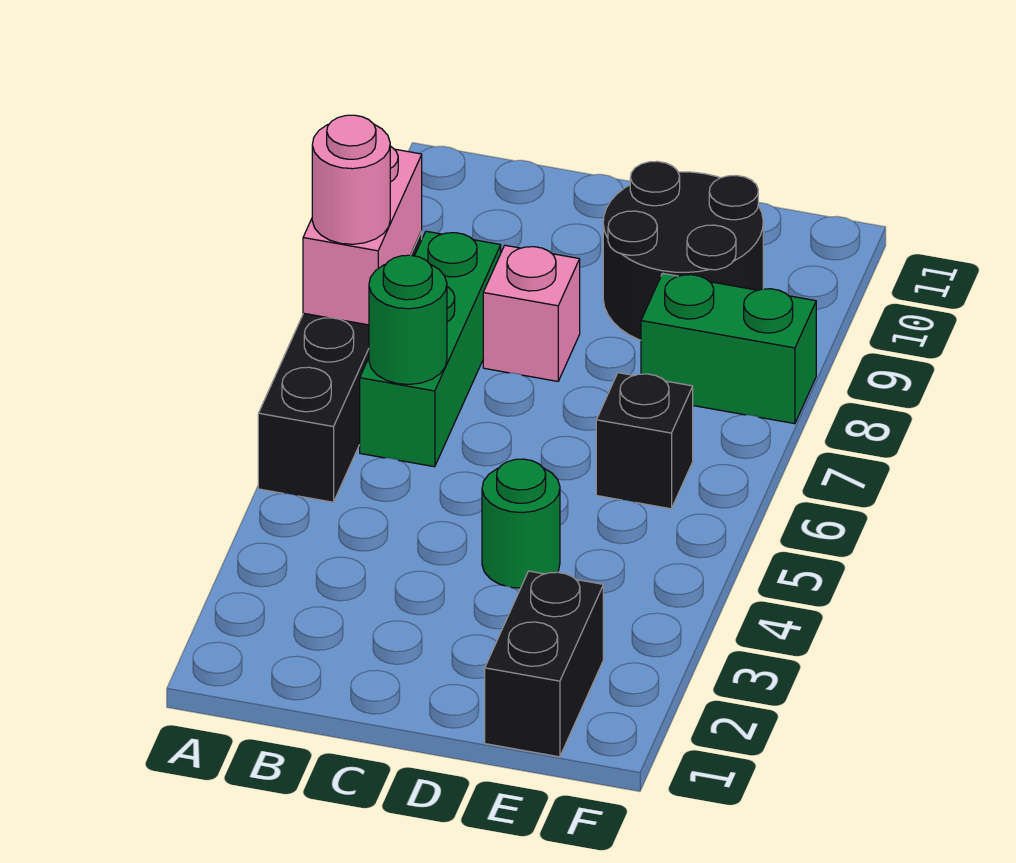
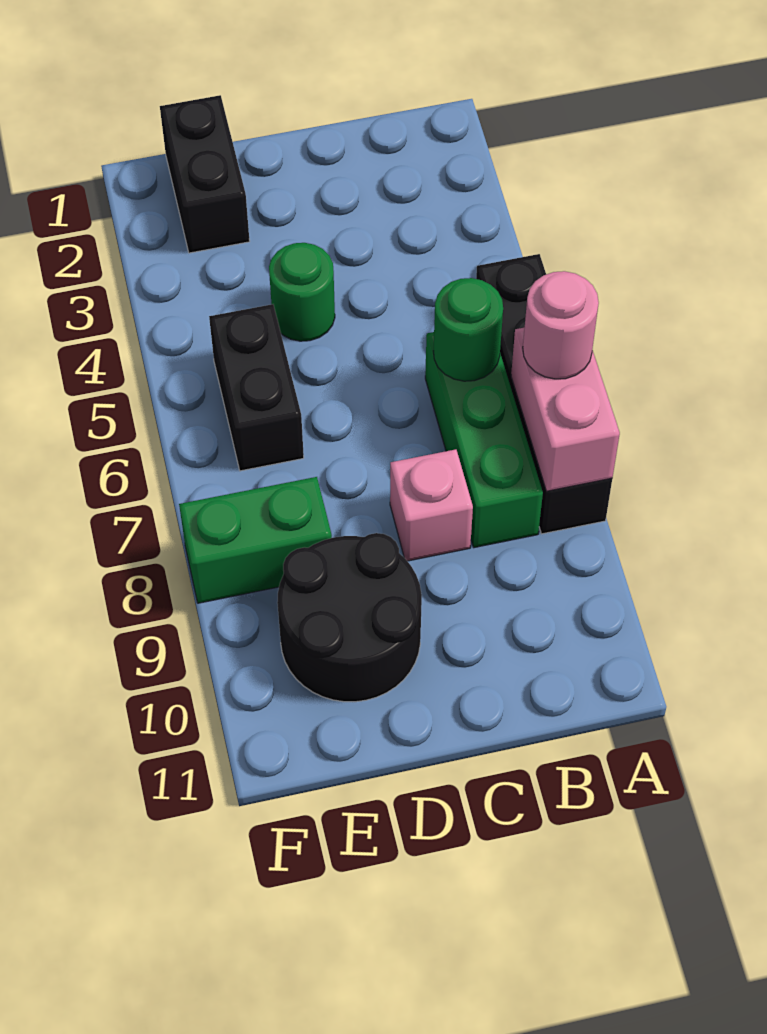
black 1x1 brick [596,373,693,509] -> black 1x2 brick [209,304,304,471]

